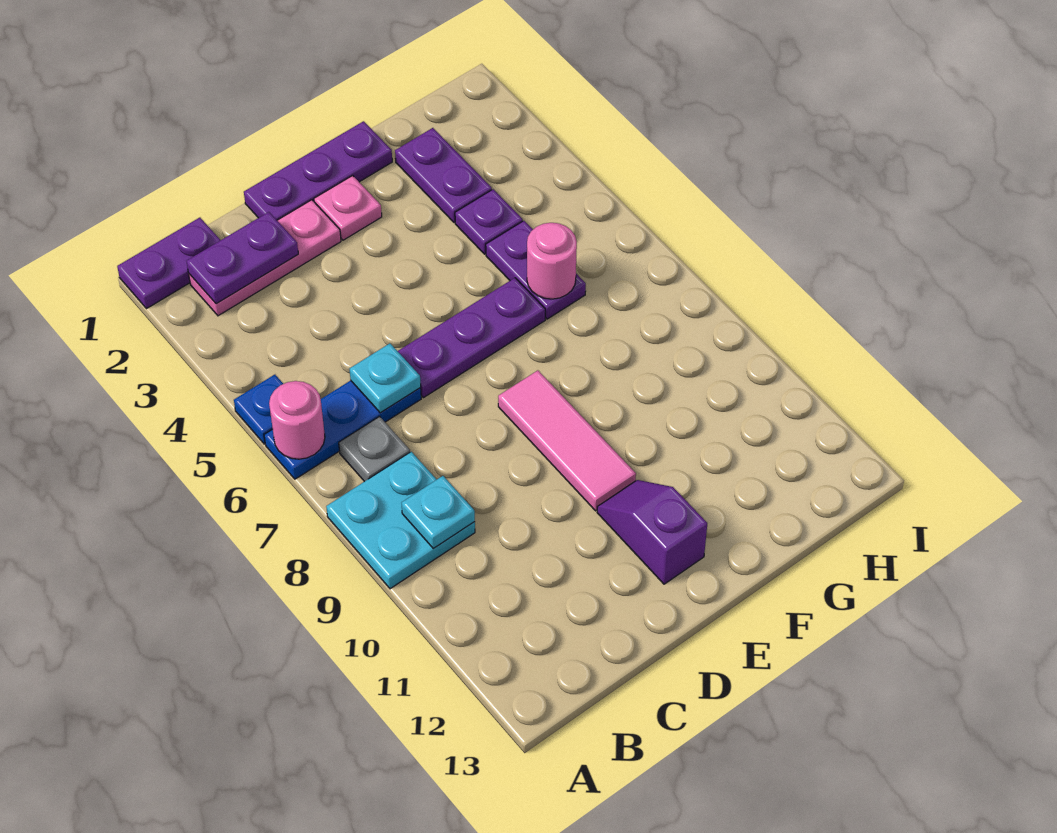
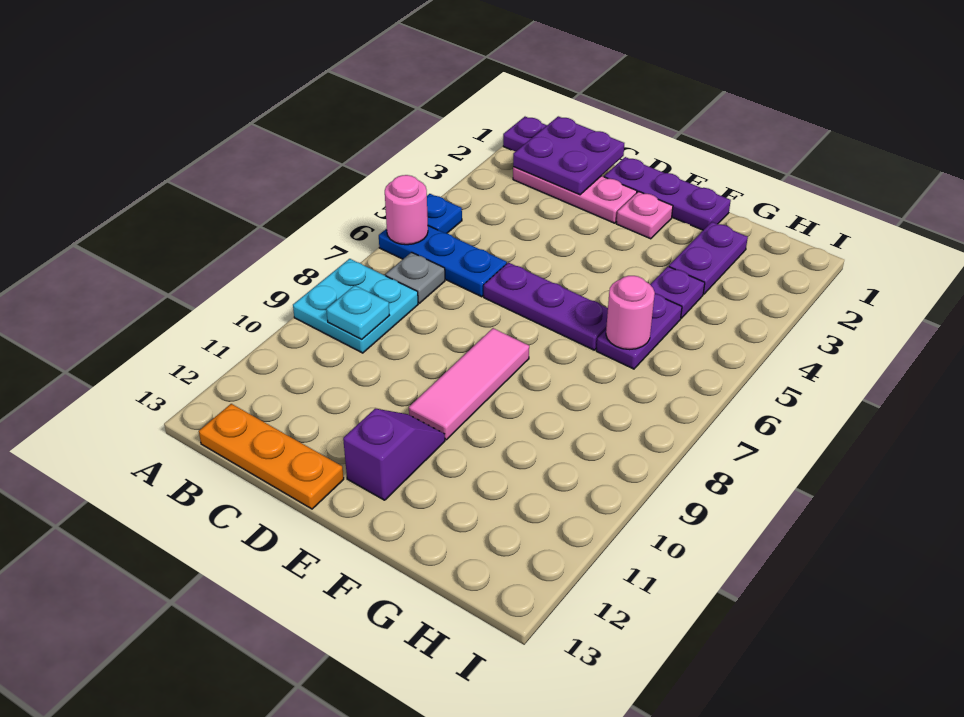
purple 1x2 plate [186,212,298,304] -> purple 2x2 plate [513,116,624,195]
none -> orange 1x3 plate [199,404,344,509]
cyan 1x1 plate [350,343,421,413] -> none

